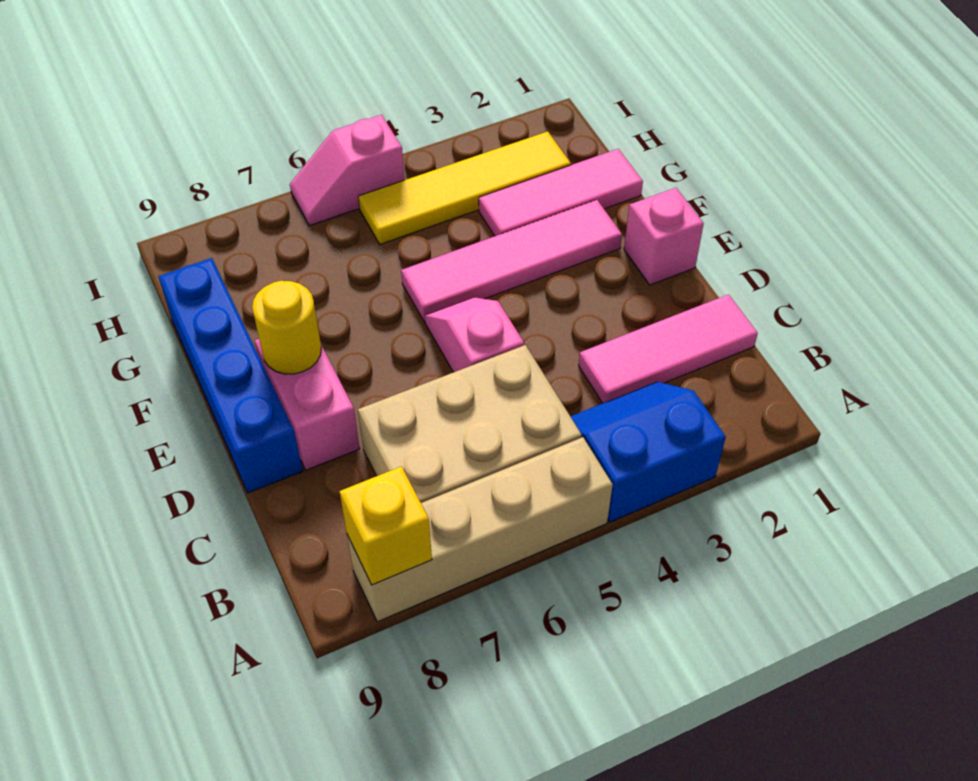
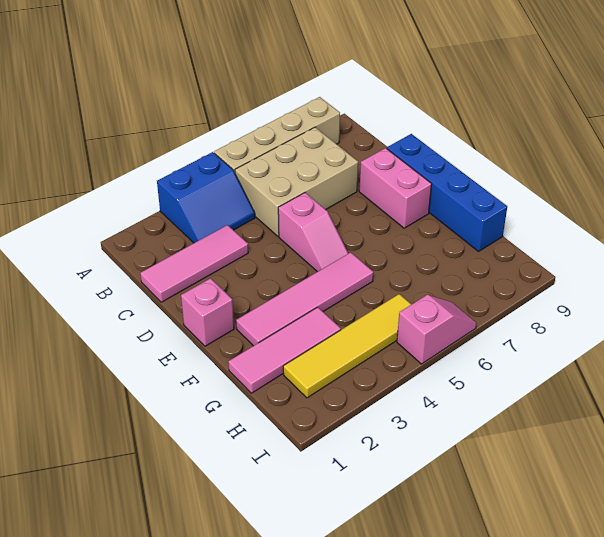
yellow 1x1 brick [339,466,432,585] -> none
yellow 1x1 round brick [252,281,321,374] -> none

